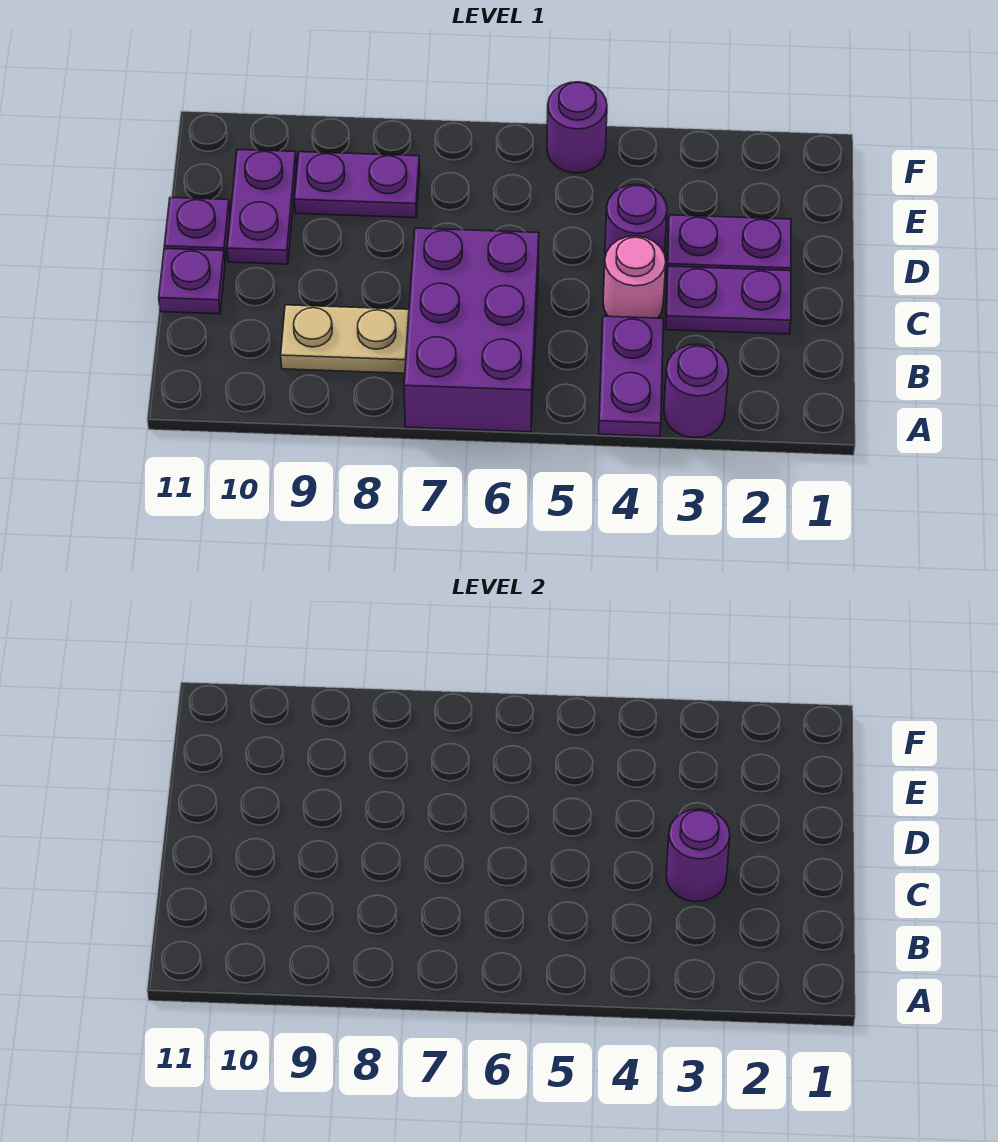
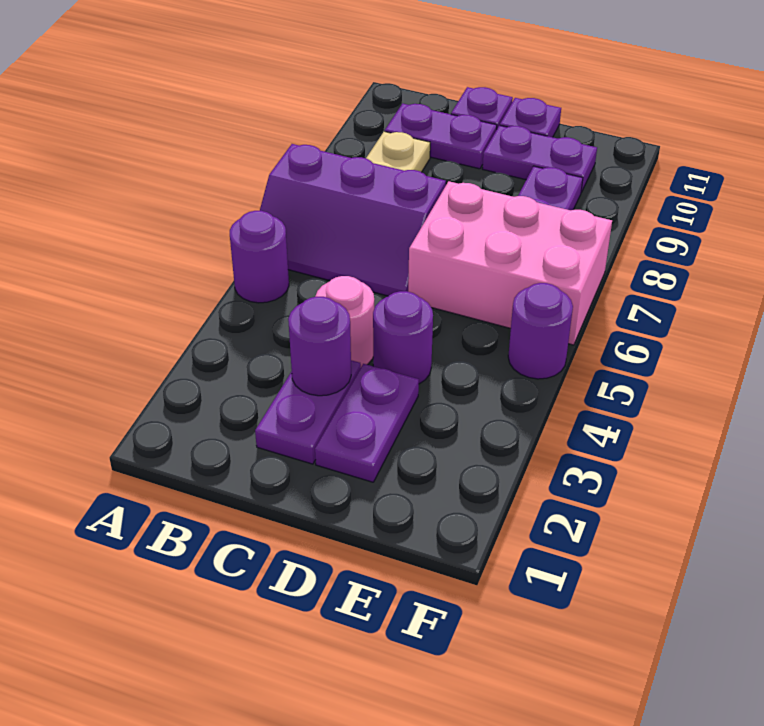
purple 1x1 round brick [664,344,728,438] -> purple 1x1 round brick moved to [230,211,289,303]
purple 1x2 plate [599,316,663,437] -> purple 1x2 plate moved to [385,104,497,169]
purple 2x3 brick [404,228,539,432] -> purple 2x3 slope [260,144,446,296]
none -> pink 2x3 brick [408,181,612,345]

